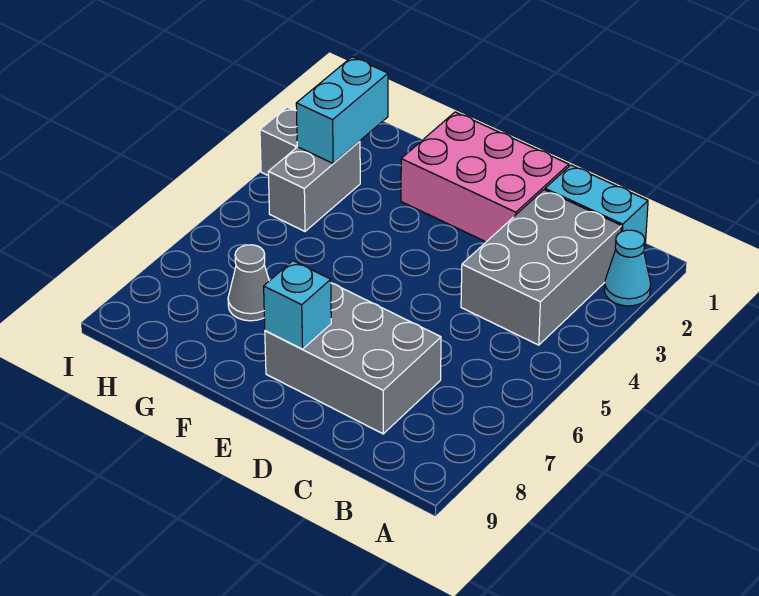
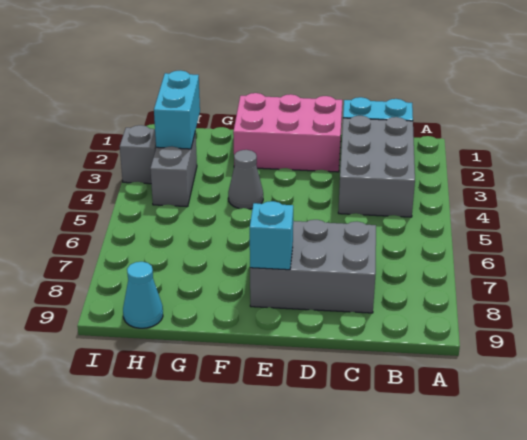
cyan 1x1 cone [604,230,651,306] -> cyan 1x1 cone moved to [123,262,163,328]
grey 1x1 cone [228,245,269,321] -> grey 1x1 cone moved to [228,150,263,209]

